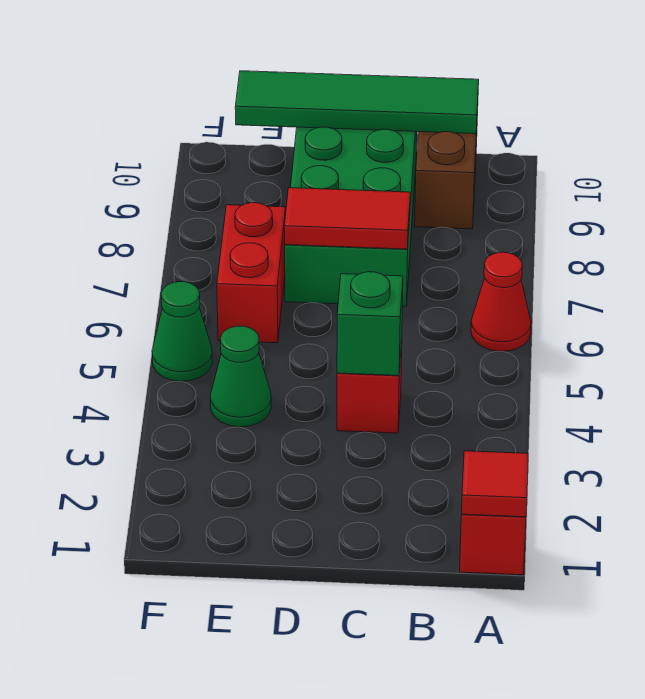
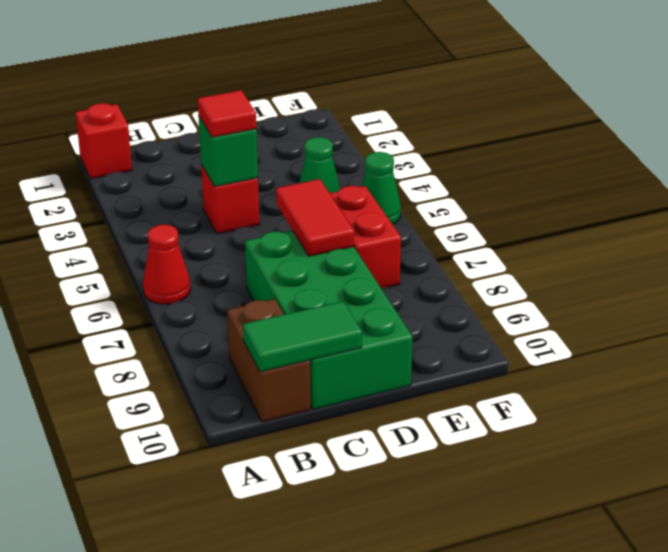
red 1x1 tile [462,451,528,517] -> red 1x1 tile moved to [198,90,256,137]
green 1x4 tile [235,71,479,134] -> green 1x2 tile [243,301,362,372]
red 1x2 tile [284,188,410,249] -> red 1x2 tile turned to [276,179,354,256]

